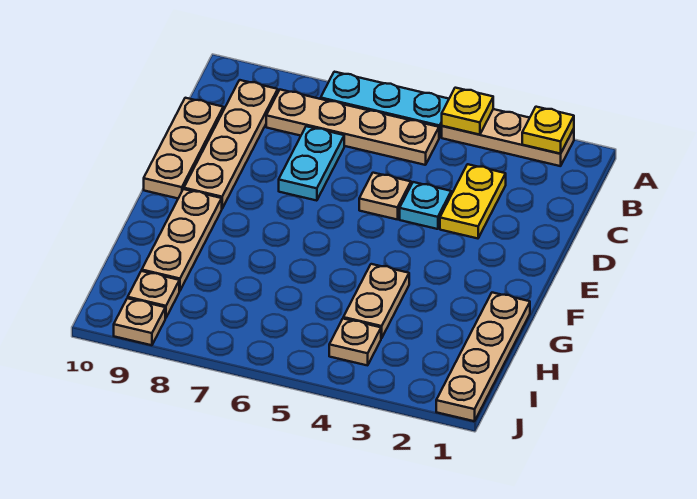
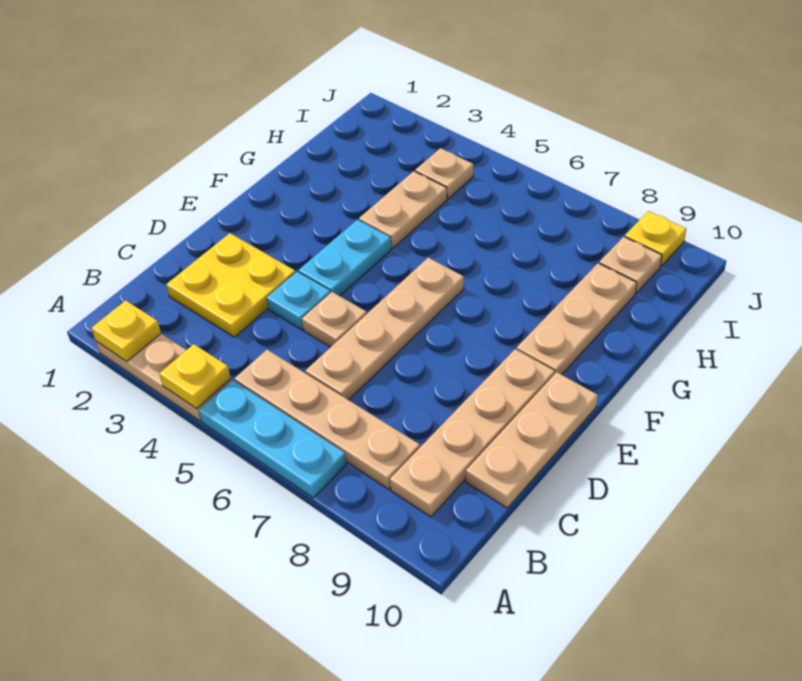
yellow 1x2 plate [440,164,506,238] -> yellow 2x2 plate [166,233,295,337]
cyan 1x2 plate [279,126,344,201] -> cyan 1x2 plate moved to [298,220,391,296]
tan 1x4 plate [436,293,530,421] -> tan 1x4 plate moved to [305,258,464,400]
tan 1x1 plate [114,298,165,345] -> yellow 1x1 plate [625,211,686,266]

